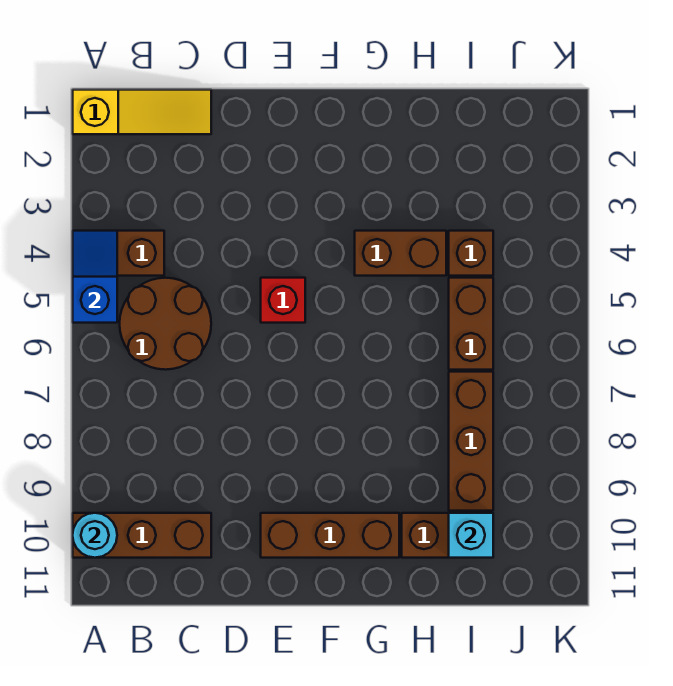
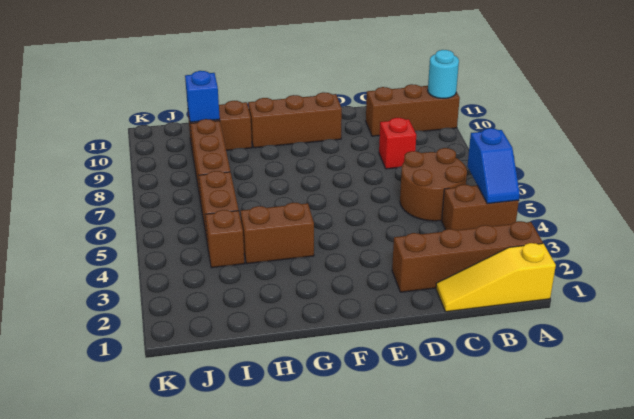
none -> brown 1x4 brick [392,221,543,292]
red 1x1 brick [261,278,305,323] -> red 1x1 brick moved to [379,118,416,169]
cyan 1x1 brick [449,513,493,558] -> blue 1x1 brick [185,71,220,122]

